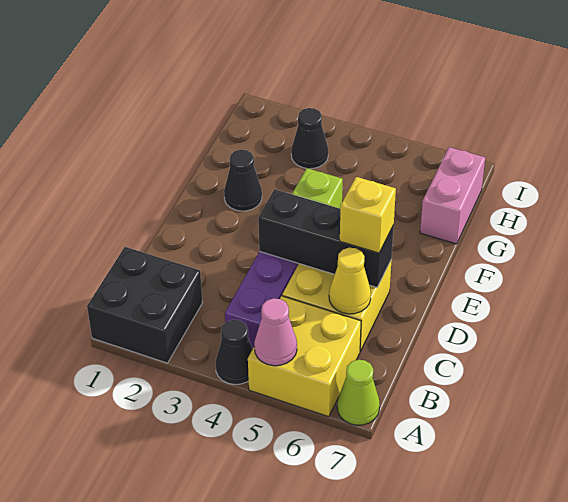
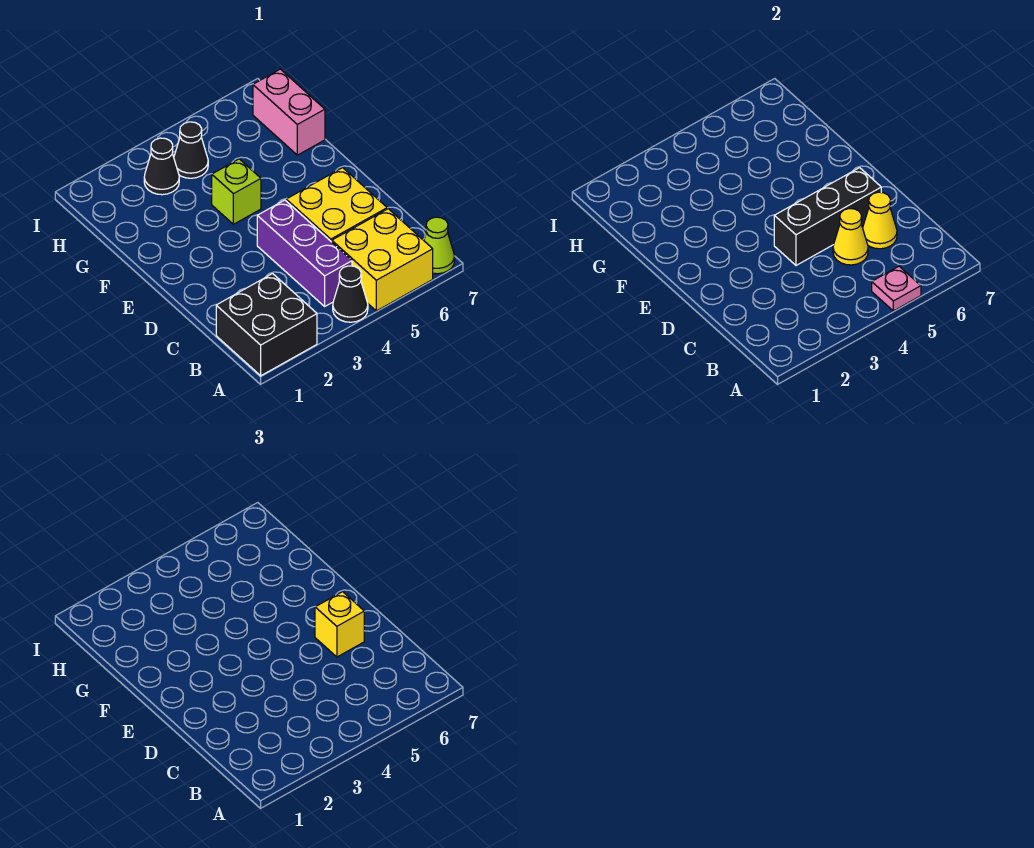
pink 1x1 cone [254,298,297,366] -> pink 1x1 plate [872,266,921,311]
none -> yellow 1x1 cone [833,209,868,265]
black 1x1 cone [224,150,262,211] -> black 1x1 cone moved to [174,122,208,178]

